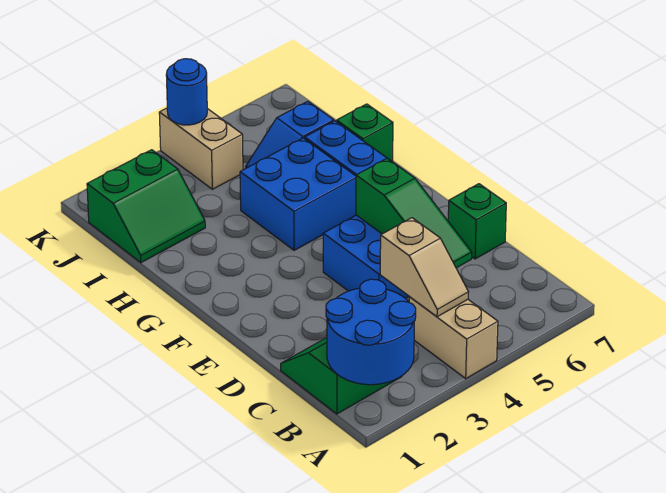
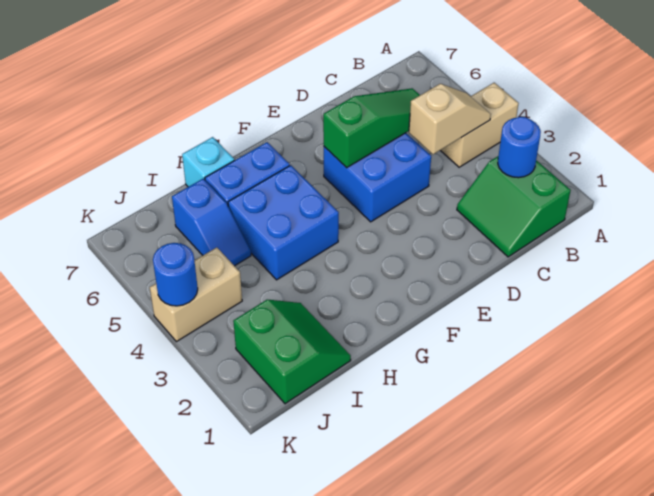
blue 2x2 round brick [326,279,416,385] -> blue 1x1 round brick [498,117,541,178]
green 1x1 brick [448,184,506,259] -> none
green 1x1 brick [337,104,393,162] -> cyan 1x1 brick [182,137,235,187]

